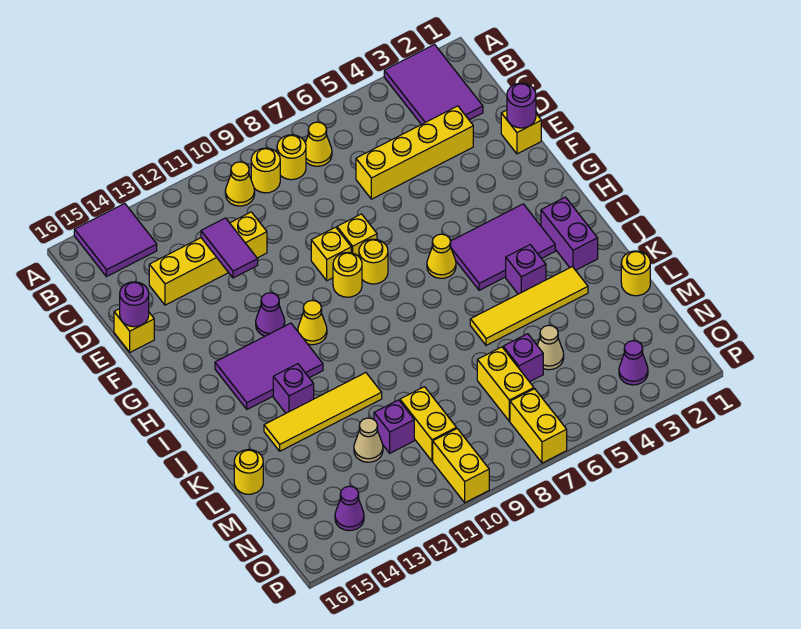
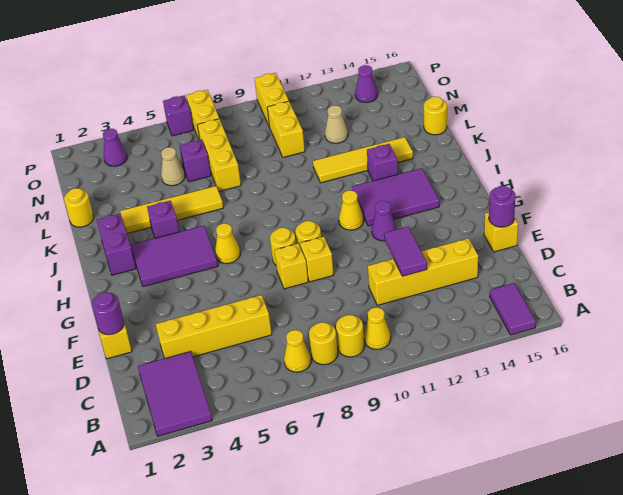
purple 2x2 tile [74,203,157,277] -> purple 1x2 tile [490,283,536,335]
yellow 1x2 brick [477,347,534,421] -> yellow 1x3 brick [197,119,241,191]
purple 1x1 brick [374,400,414,453] -> purple 1x1 brick moved to [163,95,194,136]

